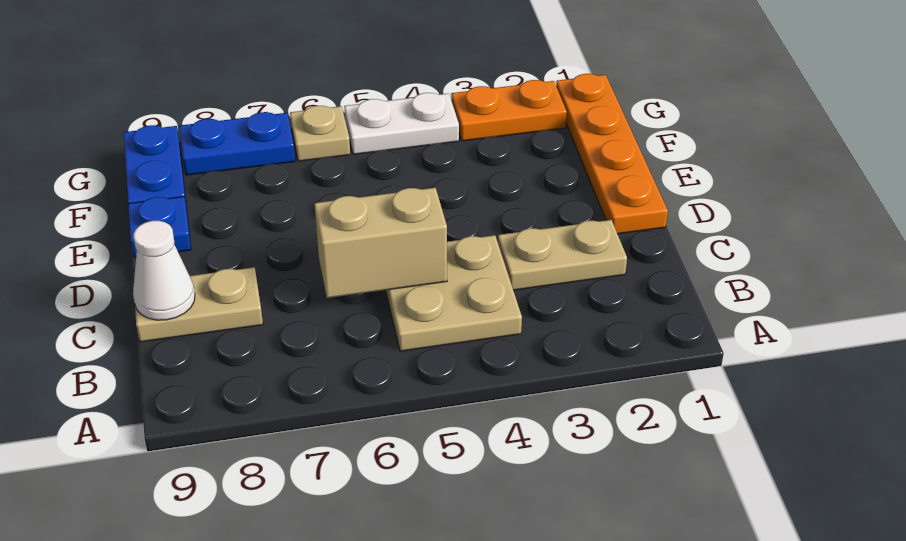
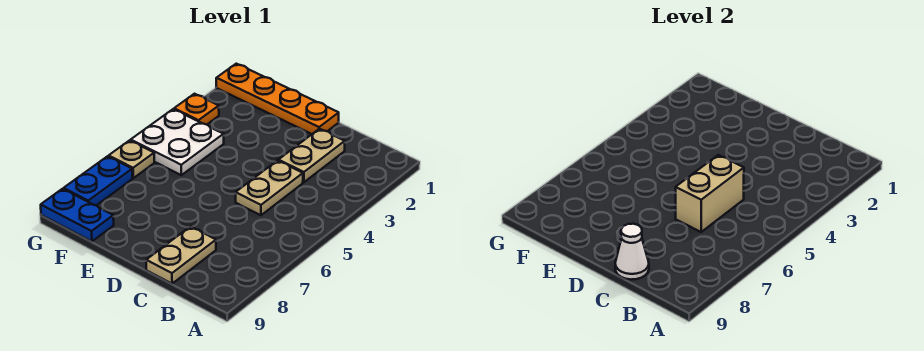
tan 2x2 plate [385,235,522,351] -> tan 1x2 plate [236,161,303,215]
blue 1x1 plate [128,197,191,258] -> none
orange 1x2 plate [451,80,567,141] -> orange 1x1 plate [174,94,219,125]
white 1x2 plate [344,93,459,154] -> white 2x2 plate [131,109,224,175]

